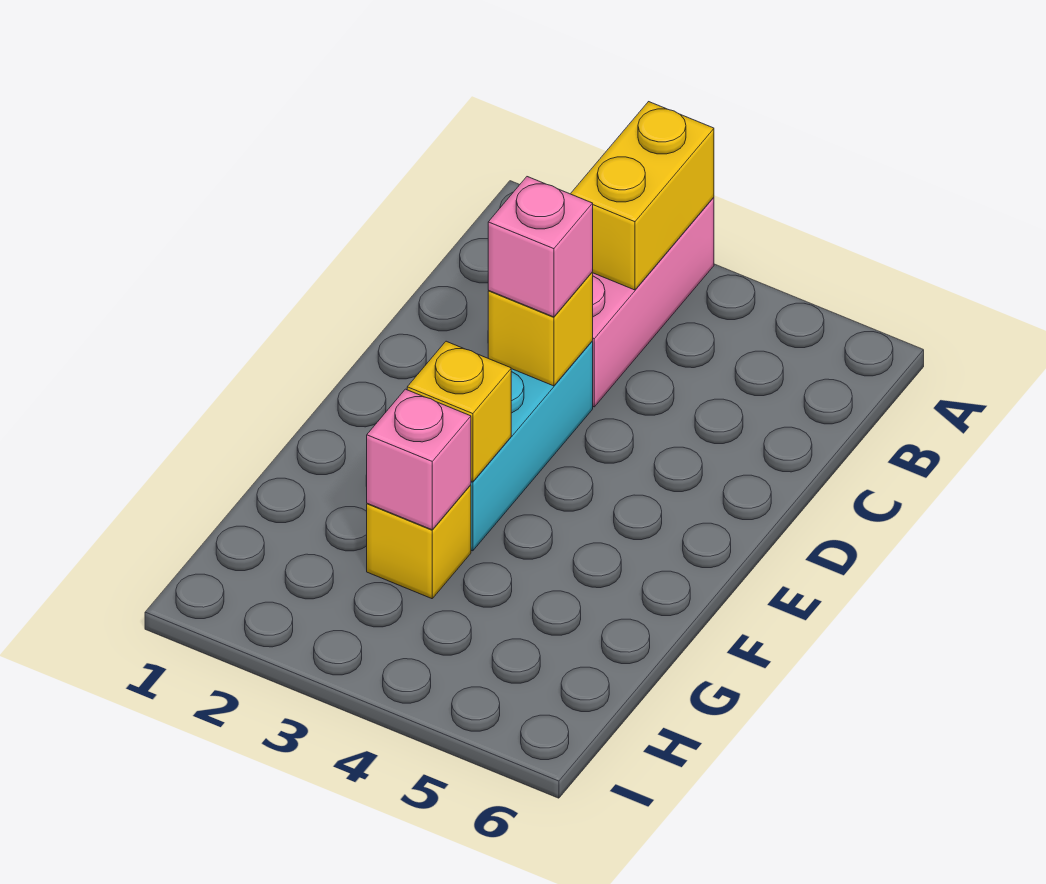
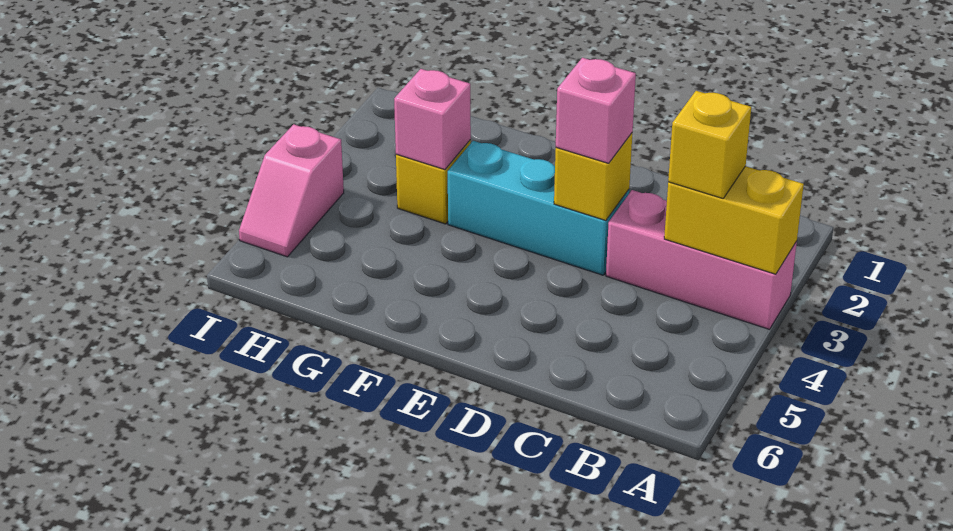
yellow 1x1 brick [407,341,511,482] -> yellow 1x1 brick moved to [668,91,751,198]
none -> pink 1x2 slope [239,124,344,257]

